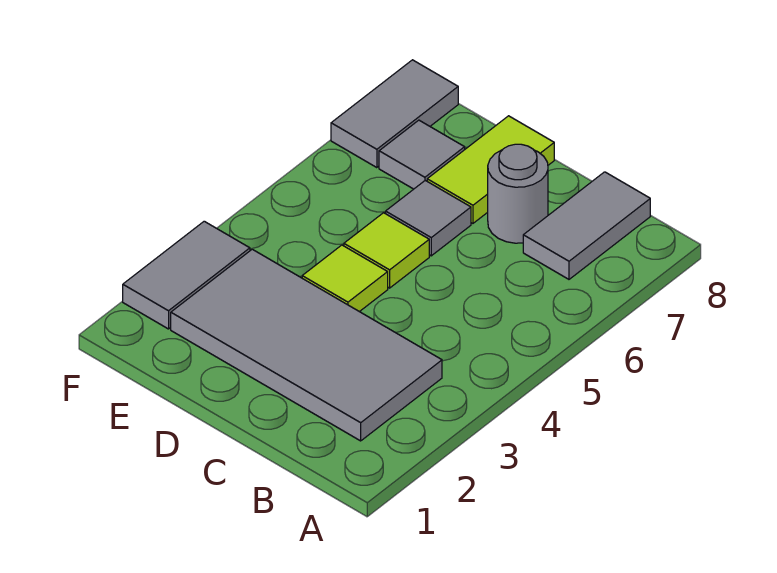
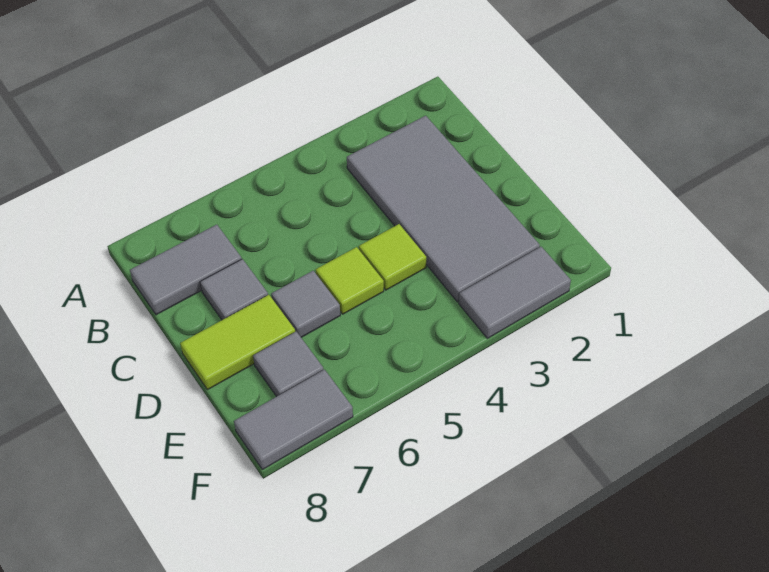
grey 1x1 round brick [488,144,548,243] -> grey 1x1 tile [200,259,268,320]

